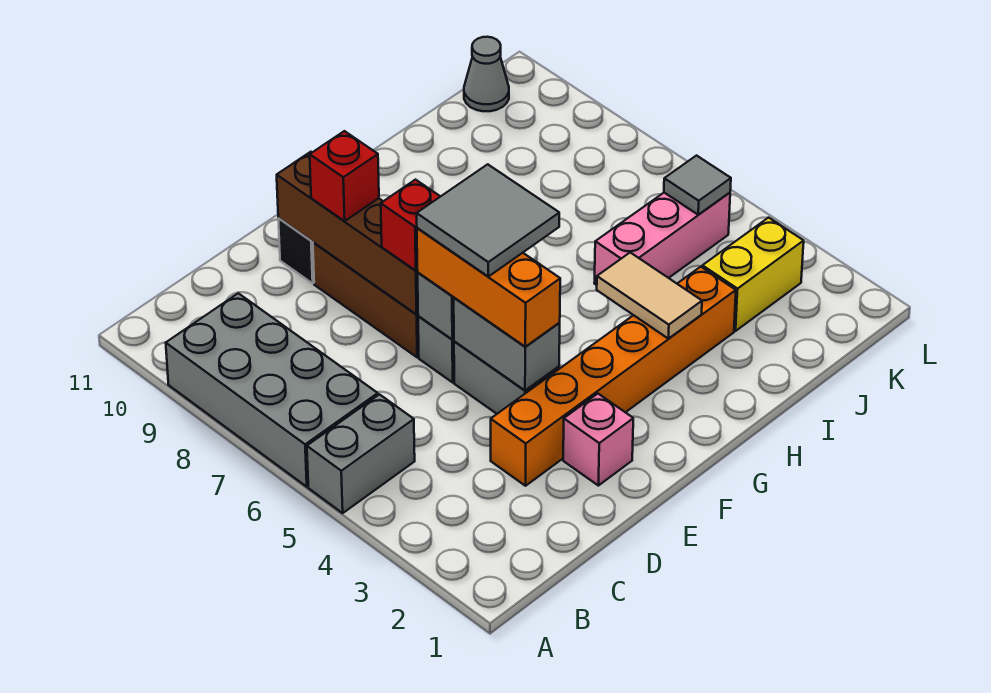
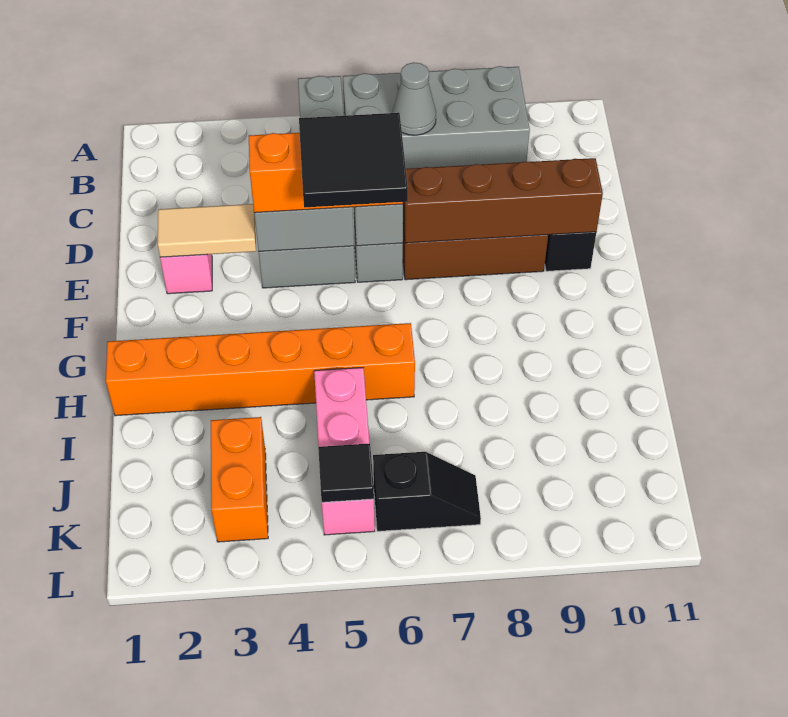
orange 1x6 brick [491,267,736,486] -> orange 1x6 brick turned to [106,323,415,416]
grey 2x2 tile [417,164,559,277] -> black 2x2 tile [299,113,408,208]
red 1x1 brick [381,180,440,271] -> none
red 1x1 brick [310,131,379,221] -> none
tan 1x2 tile [597,253,702,339] -> tan 1x2 tile moved to [158,204,256,257]
yellow 1x2 brick [702,218,804,331] -> orange 1x2 brick [211,417,268,542]
grey 1x1 tile [664,156,731,215] -> black 1x1 tile [318,443,374,502]
none -> black 1x2 slope [373,452,481,531]
grey 1x1 cone [464,37,509,111] -> grey 1x1 cone moved to [393,62,436,135]

